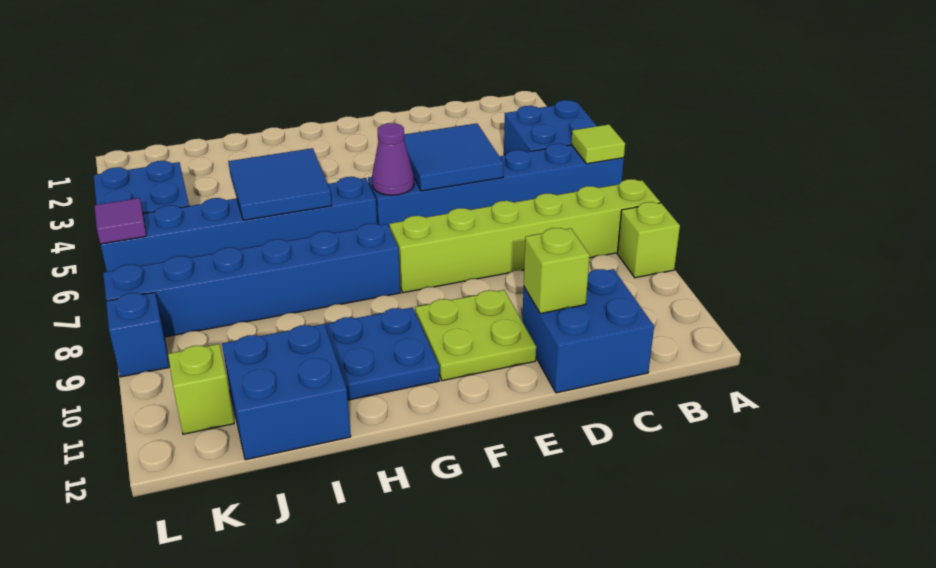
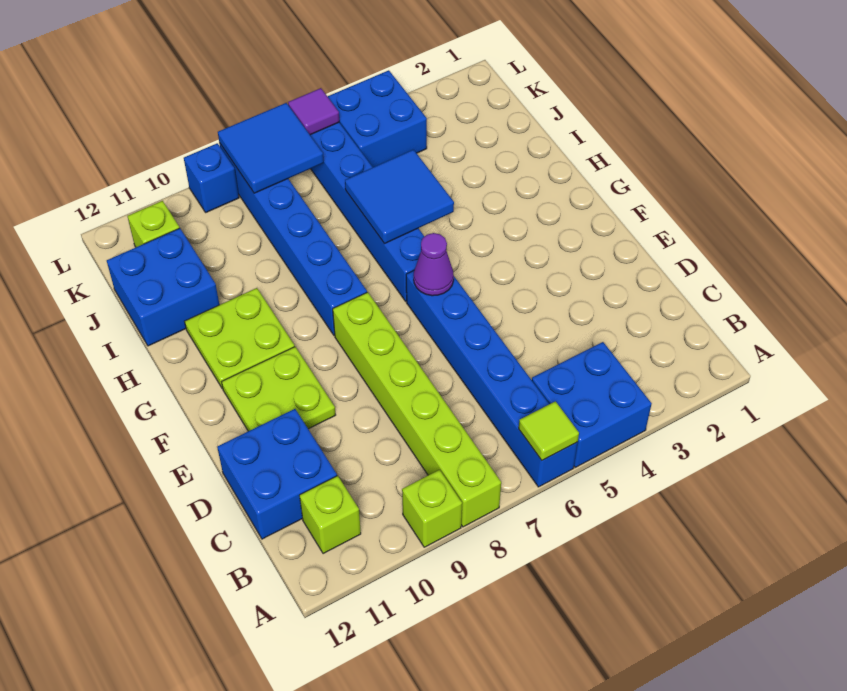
blue 2x2 tile [404,123,504,191] -> blue 2x2 tile moved to [218,103,324,193]
lime 1x1 brick [524,228,590,314] -> lime 1x1 brick moved to [299,476,361,554]
blue 2x2 plate [325,307,440,400] -> lime 2x2 plate [185,288,295,389]

